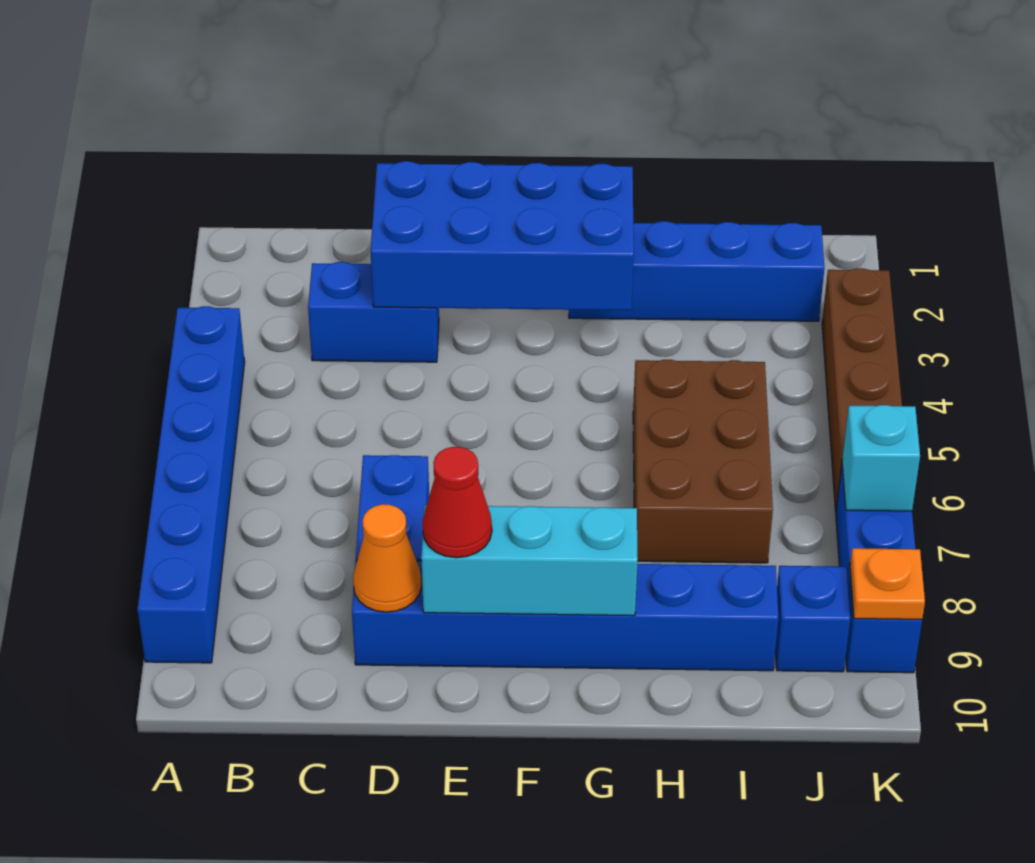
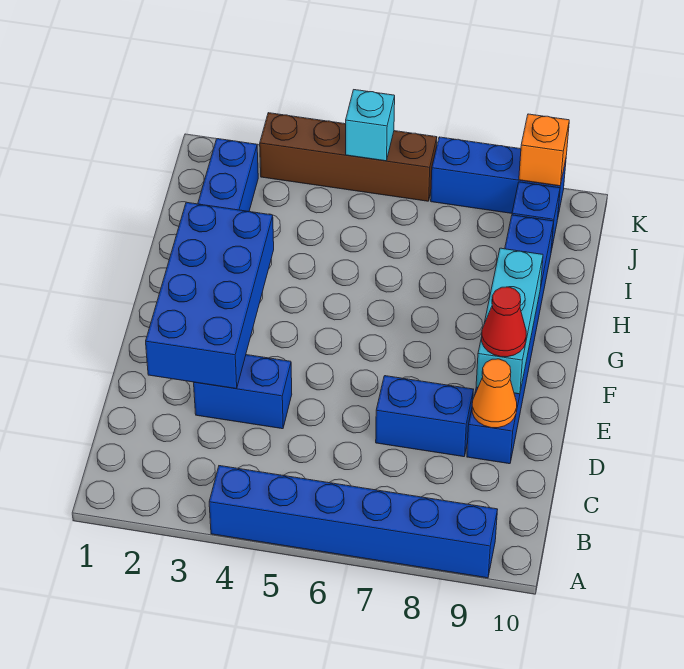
blue 1x2 brick [308,262,439,362] -> blue 1x2 brick turned to [194,355,292,429]
brown 2x3 brick [633,360,773,563] -> none
cyan 1x1 brick [842,405,920,511] -> cyan 1x1 brick moved to [346,90,395,161]
orange 1x1 plate [850,548,925,619] -> orange 1x1 brick [519,114,569,186]

